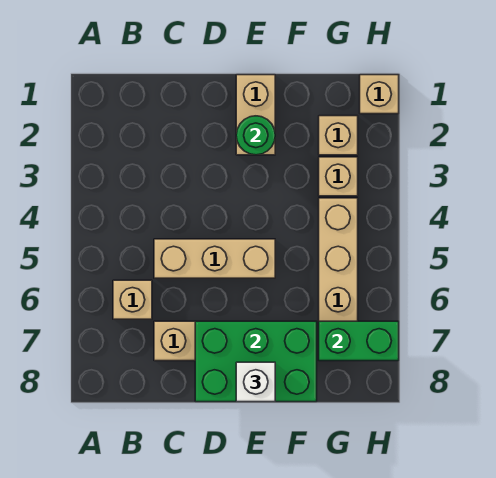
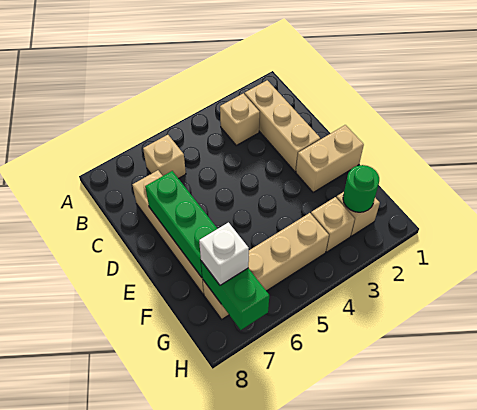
tan 1x3 brick [154,239,275,278] -> tan 1x3 brick moved to [244,80,320,172]
green 2x3 brick [195,321,317,402] -> green 1x3 brick [145,171,217,277]
green 1x1 round brick [236,116,275,155] -> green 1x1 round brick moved to [343,165,379,212]
white 1x1 brick [236,362,275,402] -> white 1x1 brick moved to [199,223,249,285]
tan 1x1 brick [360,75,399,114] -> tan 1x1 brick moved to [220,93,260,145]

